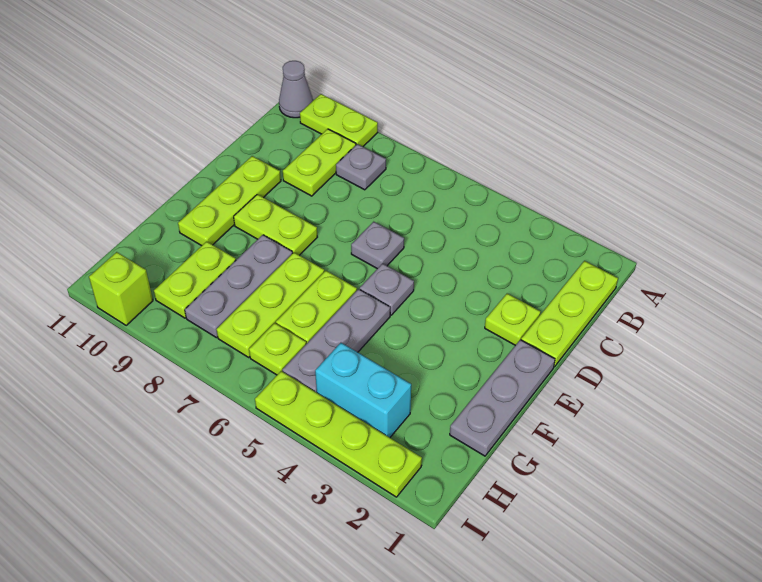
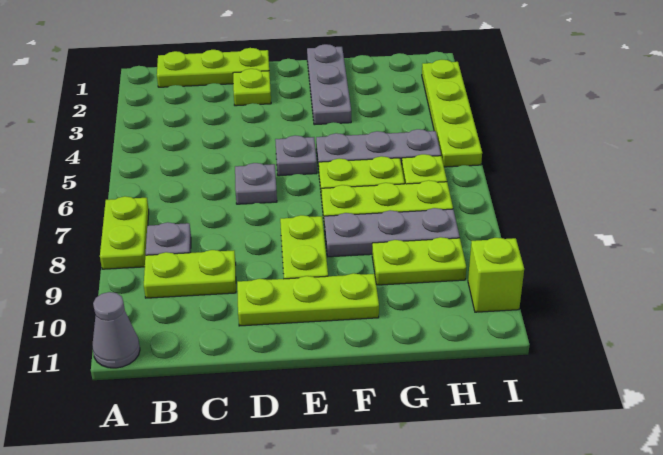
lime 1x2 plate [300,94,378,147] -> lime 1x2 plate moved to [100,196,149,269]
grey 1x3 plate [450,340,555,456] -> grey 1x3 plate turned to [307,44,351,125]
cyan 1x2 brick [315,343,411,438] -> none

